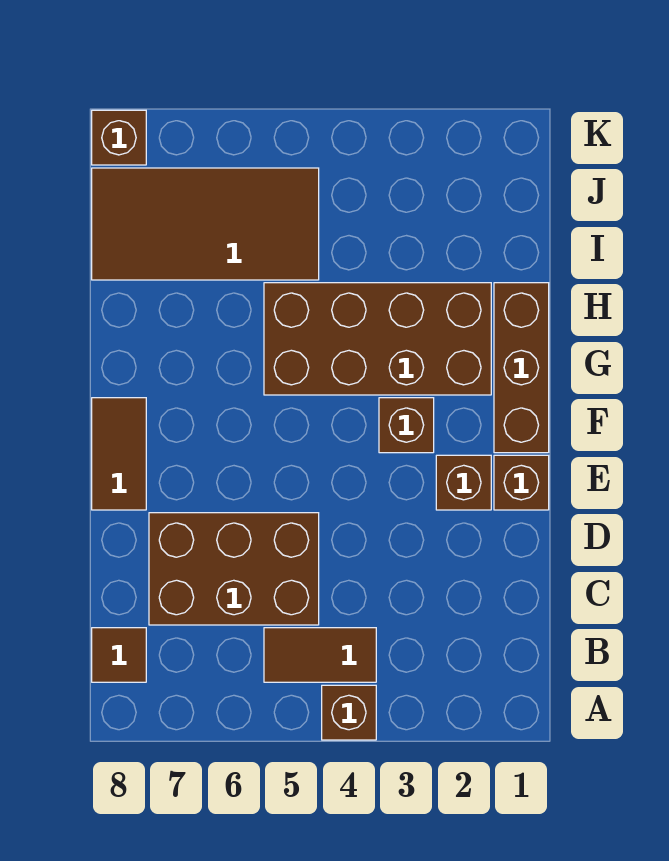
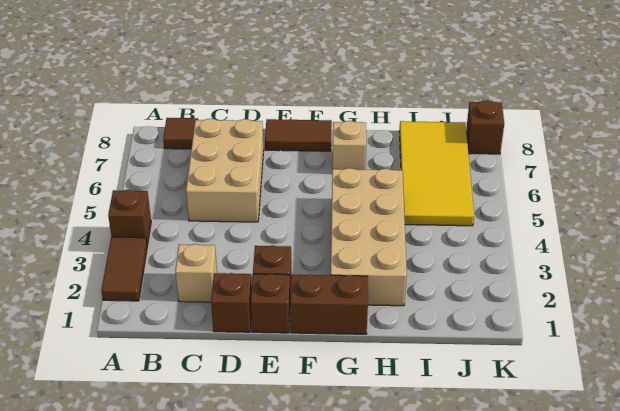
brown 1x2 tile [264,628,376,682] -> brown 1x2 tile moved to [101,237,147,301]
none -> tan 1x1 brick [175,244,217,302]
brown 2x3 brick [149,513,319,625] -> tan 2x3 brick [186,119,264,222]
brown 1x3 brick [494,283,549,453] -> brown 1x2 brick [290,275,368,334]
brown 1x1 brick [379,398,434,453] -> brown 1x1 brick moved to [211,273,252,332]
brown 2x4 brick [264,283,491,395] -> tan 2x4 brick [331,168,407,306]
none -> tan 1x1 brick [332,121,366,170]
brown 2x4 tile [92,168,319,280] -> yellow 2x4 tile [399,121,474,226]

